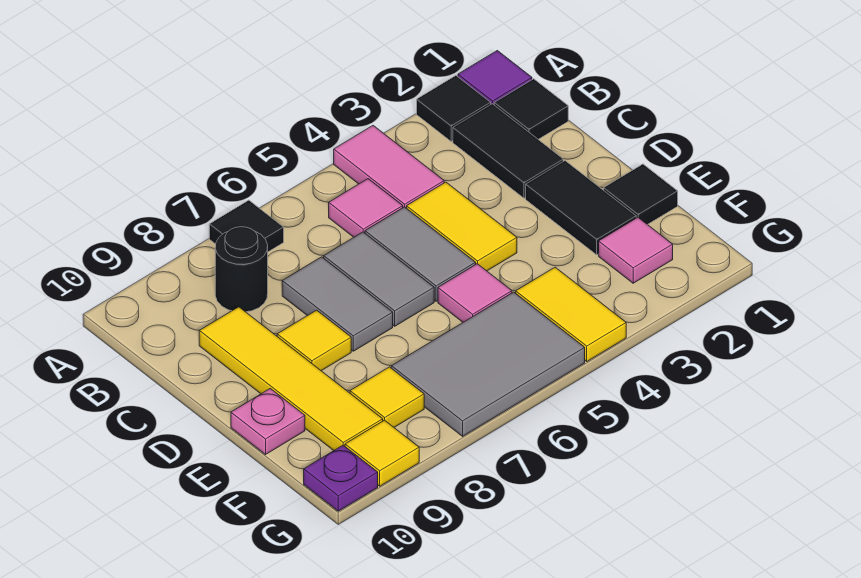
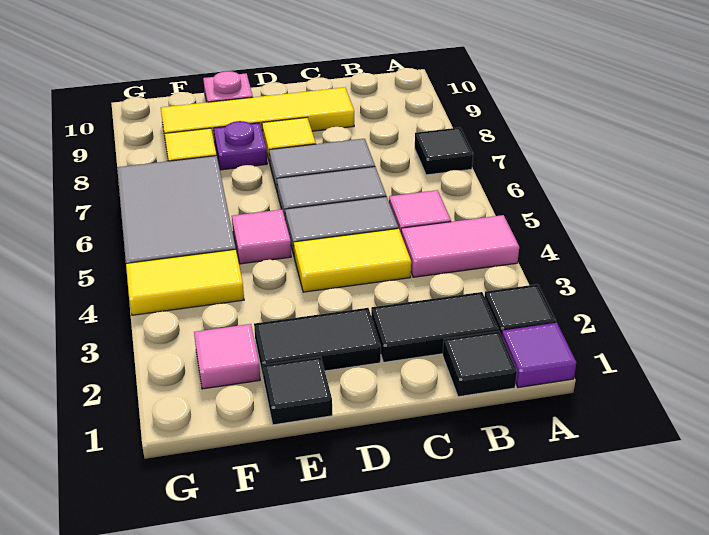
black 1x1 round brick [215,227,268,312] -> none
yellow 1x1 tile [345,420,419,486] -> none
purple 1x1 plate [304,445,378,511] -> purple 1x1 plate moved to [214,121,267,170]

